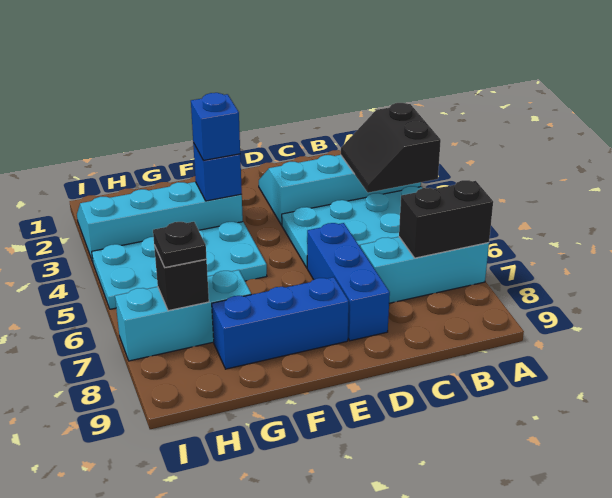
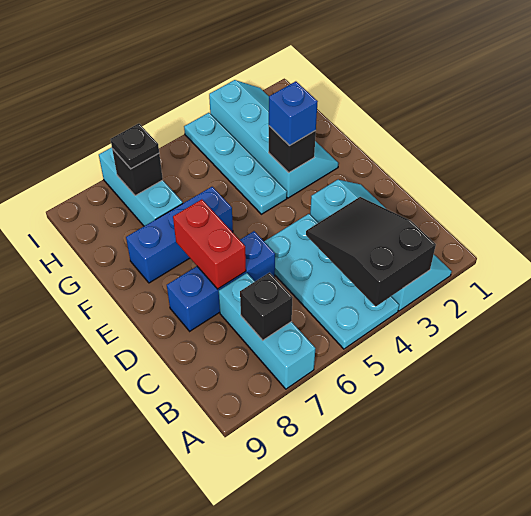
black 2x2 slope [341,103,441,193] -> black 2x3 slope [306,197,436,307]
black 1x2 brick [399,180,493,258] -> black 1x1 brick [240,273,293,340]
none -> red 1x2 brick [173,199,246,289]
blue 1x3 brick [212,277,349,369] -> blue 1x3 brick turned to [126,187,233,283]
blue 1x1 brick [193,143,242,201] -> black 1x1 brick [269,126,316,173]
cyan 2x4 plate [92,222,267,309] -> cyan 1x4 plate [184,113,287,214]

